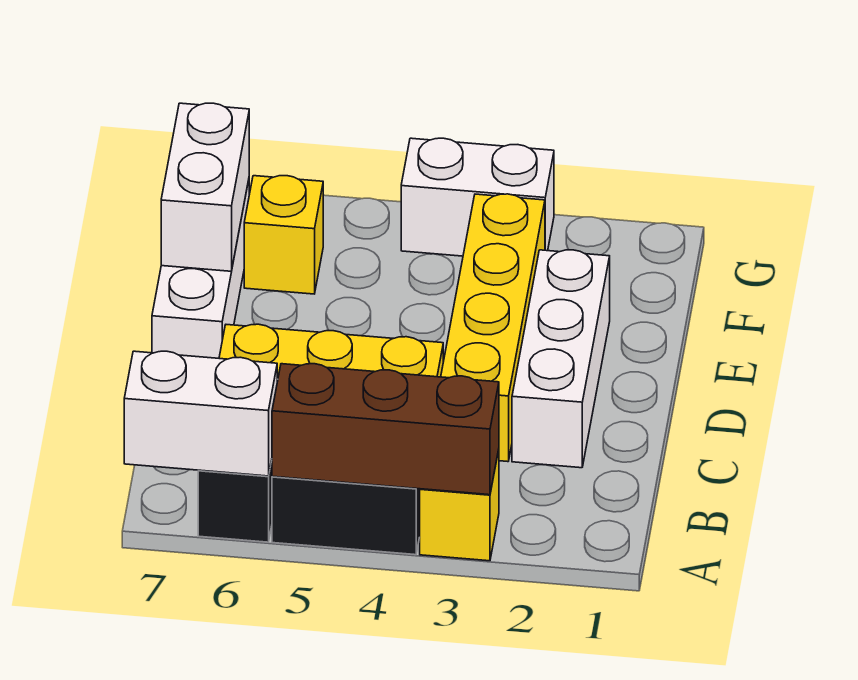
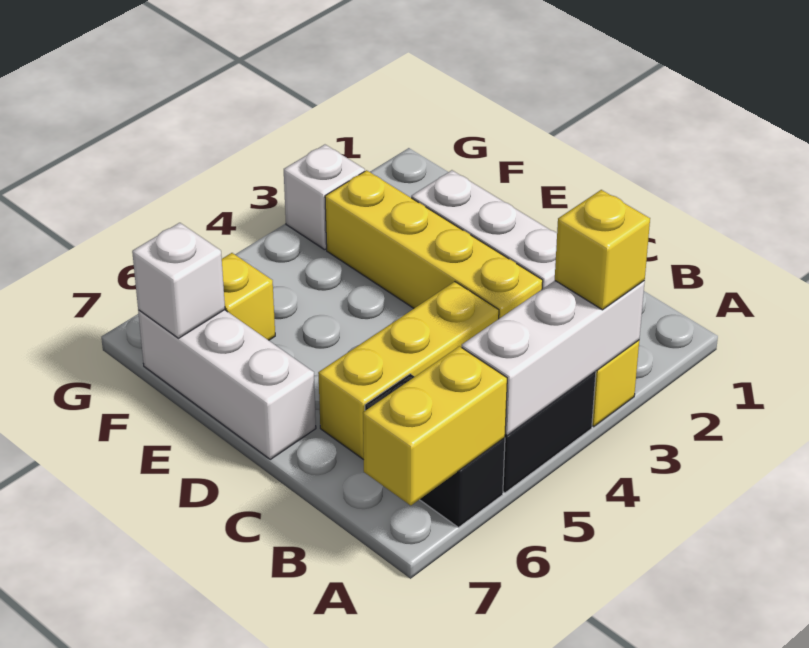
brown 1x3 brick [272,364,499,495] -> white 1x3 brick [462,281,645,435]
none -> yellow 1x1 brick [555,190,650,310]
white 1x2 brick [124,351,277,476] -> yellow 1x2 brick [363,346,507,505]
white 1x2 brick [161,103,249,271] -> white 1x1 brick [132,223,225,338]
white 1x2 brick [401,138,554,256] -> white 1x1 brick [284,145,365,250]

